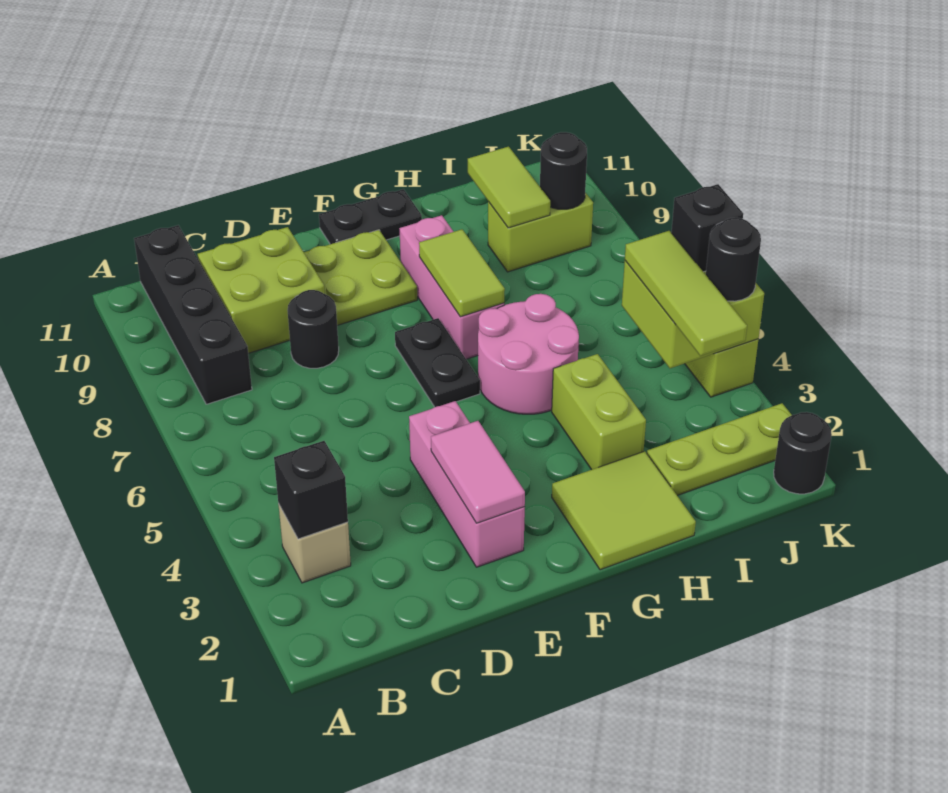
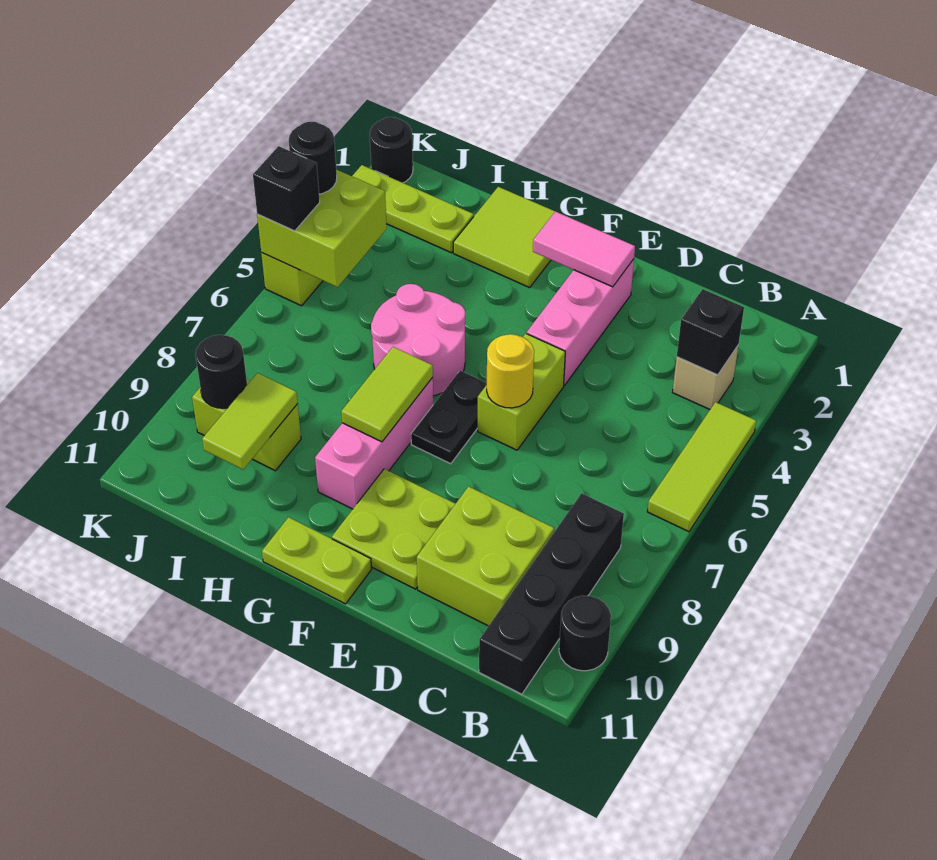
black 1x1 round brick [287,290,339,368] -> black 1x1 round brick moved to [559,596,611,671]
pink 1x2 tile [431,421,525,523] -> pink 1x2 tile turned to [533,212,635,287]
none -> yellow 1x1 round brick [487,334,534,408]
black 1x2 plate [319,189,422,244] -> lime 1x2 plate [262,517,372,604]
lime 1x2 brick [552,354,646,470] -> lime 1x2 brick moved to [478,334,565,450]
lime 1x3 tile [625,231,747,356] -> lime 1x3 tile moved to [647,402,756,532]

